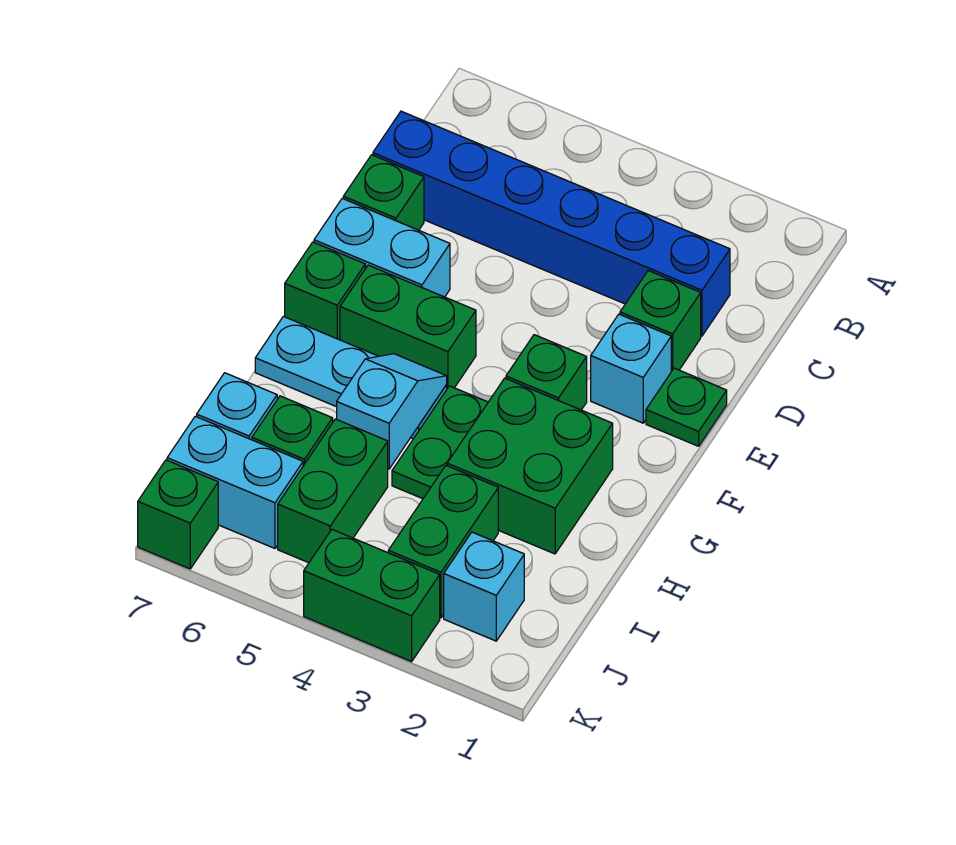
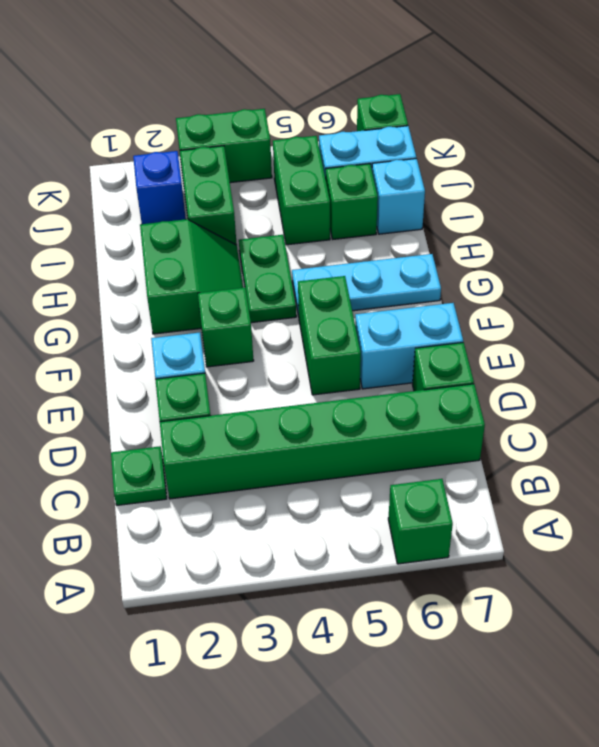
blue 1x6 brick [373,111,730,336] -> green 1x6 brick [160,384,485,499]
green 1x1 plate [646,368,727,446] -> green 1x1 plate moved to [111,446,167,505]
green 1x2 brick [340,265,476,388] -> green 1x2 brick turned to [298,276,361,395]
green 1x1 brick [285,242,365,340] -> green 1x1 brick moved to [388,479,453,564]
green 2x2 brick [447,378,613,554] -> green 2x2 slope [140,219,243,334]
cyan 1x2 slope [337,354,447,469] -> none
cyan 1x1 brick [444,532,524,641] -> blue 1x1 brick [133,151,186,224]

